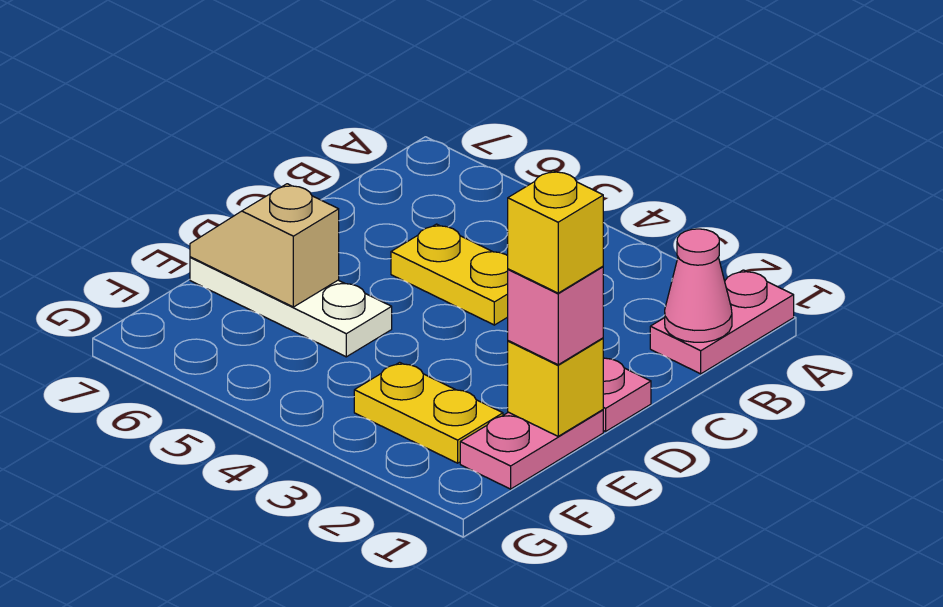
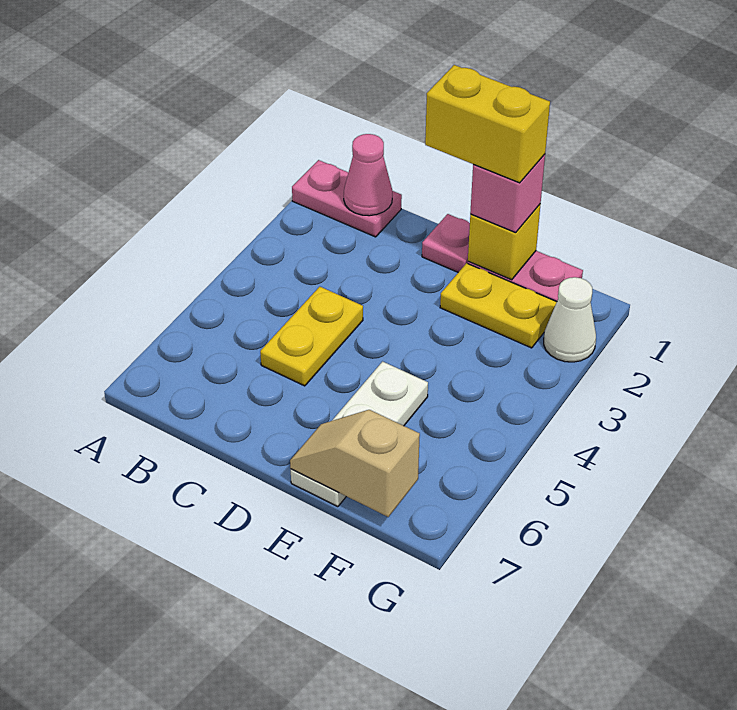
yellow 1x1 brick [508,171,603,293] -> yellow 1x2 brick [425,65,550,183]
tan 1x2 slope [190,184,339,307] -> tan 1x2 slope turned to [290,410,420,517]
yellow 1x2 plate [354,362,503,463] -> yellow 1x2 plate turned to [440,263,557,348]
none -> white 1x1 cone [544,277,596,362]

